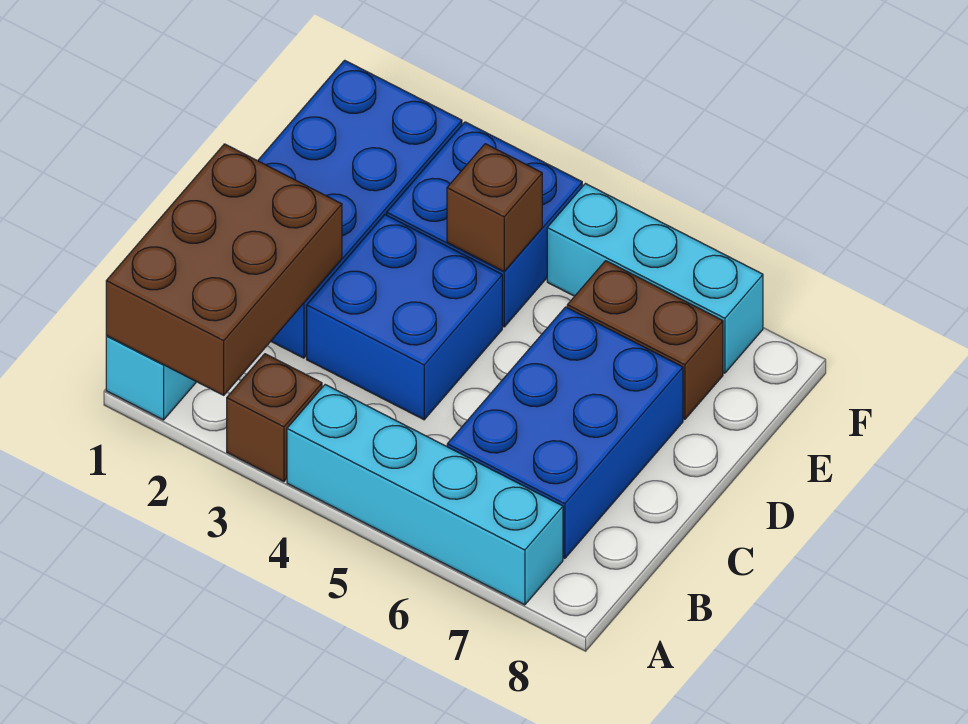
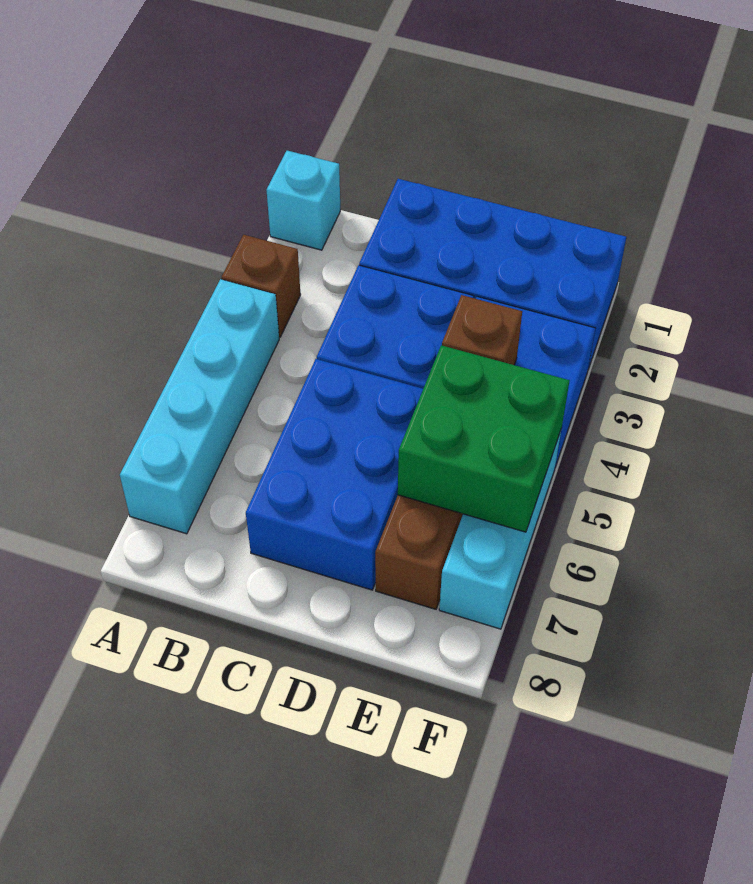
brown 2x3 brick [106,144,342,395] -> none
blue 2x3 brick [447,307,683,558] -> blue 2x3 brick turned to [246,359,423,590]
none -> green 2x2 brick [398,345,570,532]

